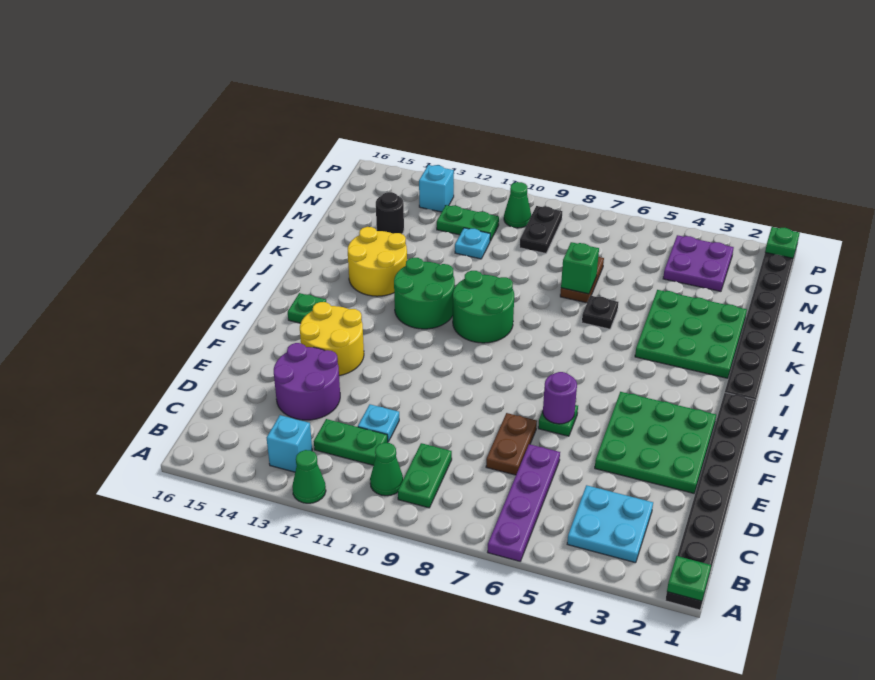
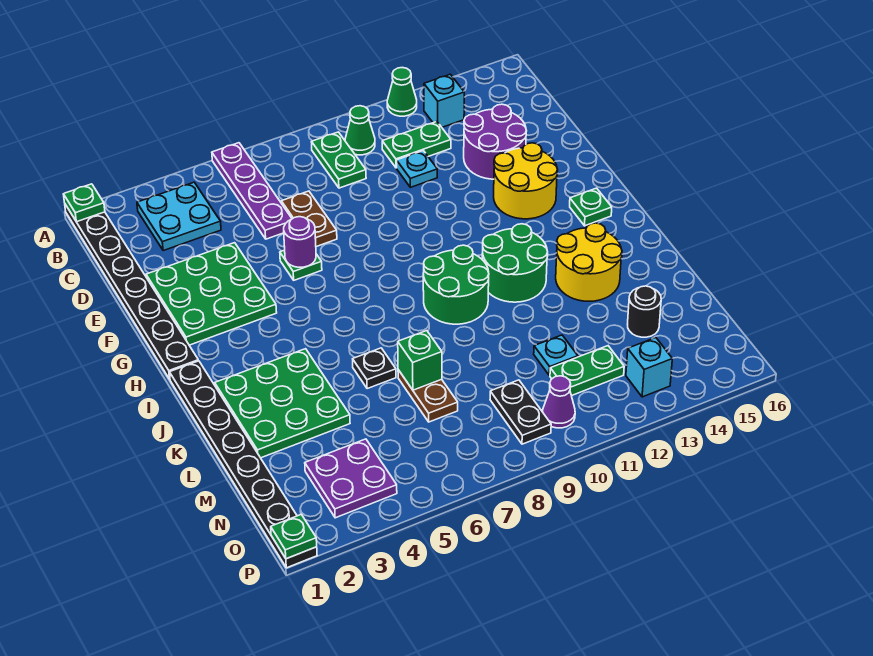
green 1x1 cone [504,182,531,228] -> purple 1x1 cone [543,376,575,428]

